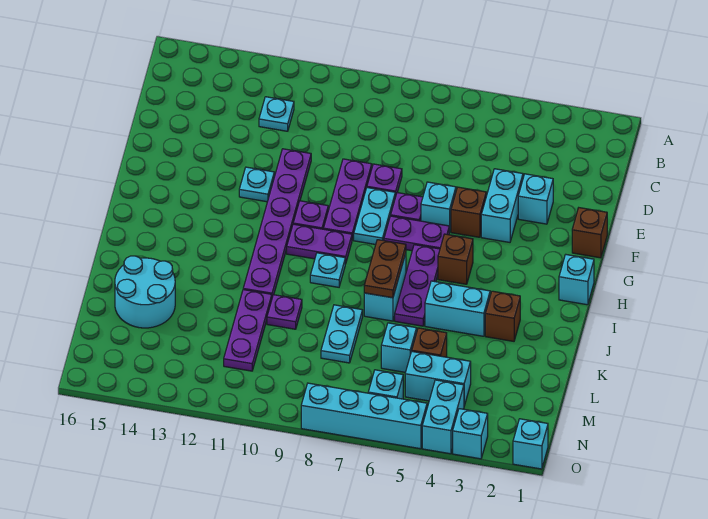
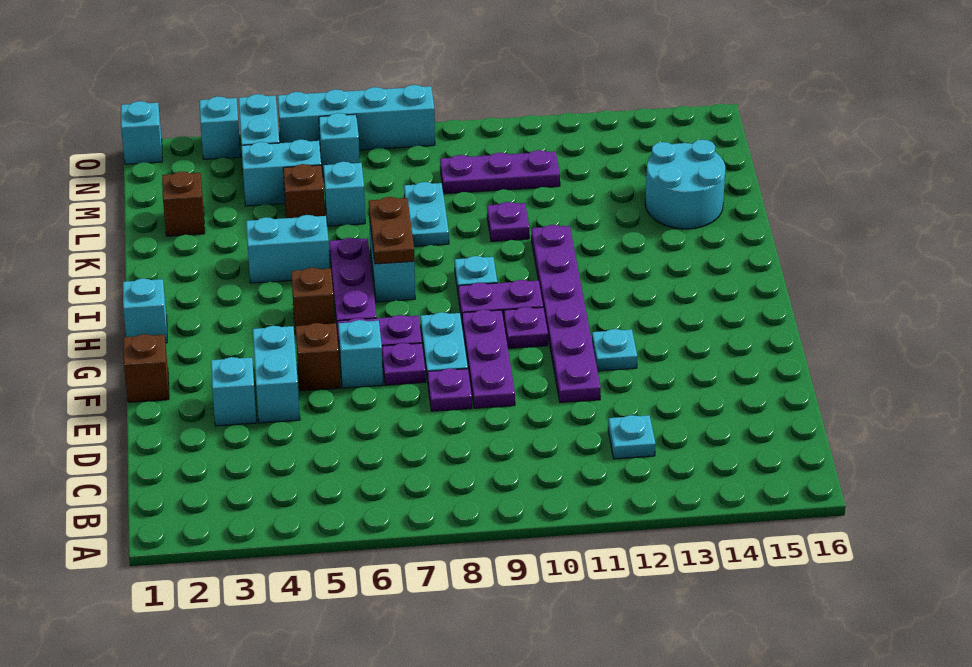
brown 1x1 brick [485,291,520,341] -> brown 1x1 brick moved to [162,172,205,236]
purple 1x3 plate [224,290,272,371] -> purple 1x3 plate turned to [440,150,560,194]

